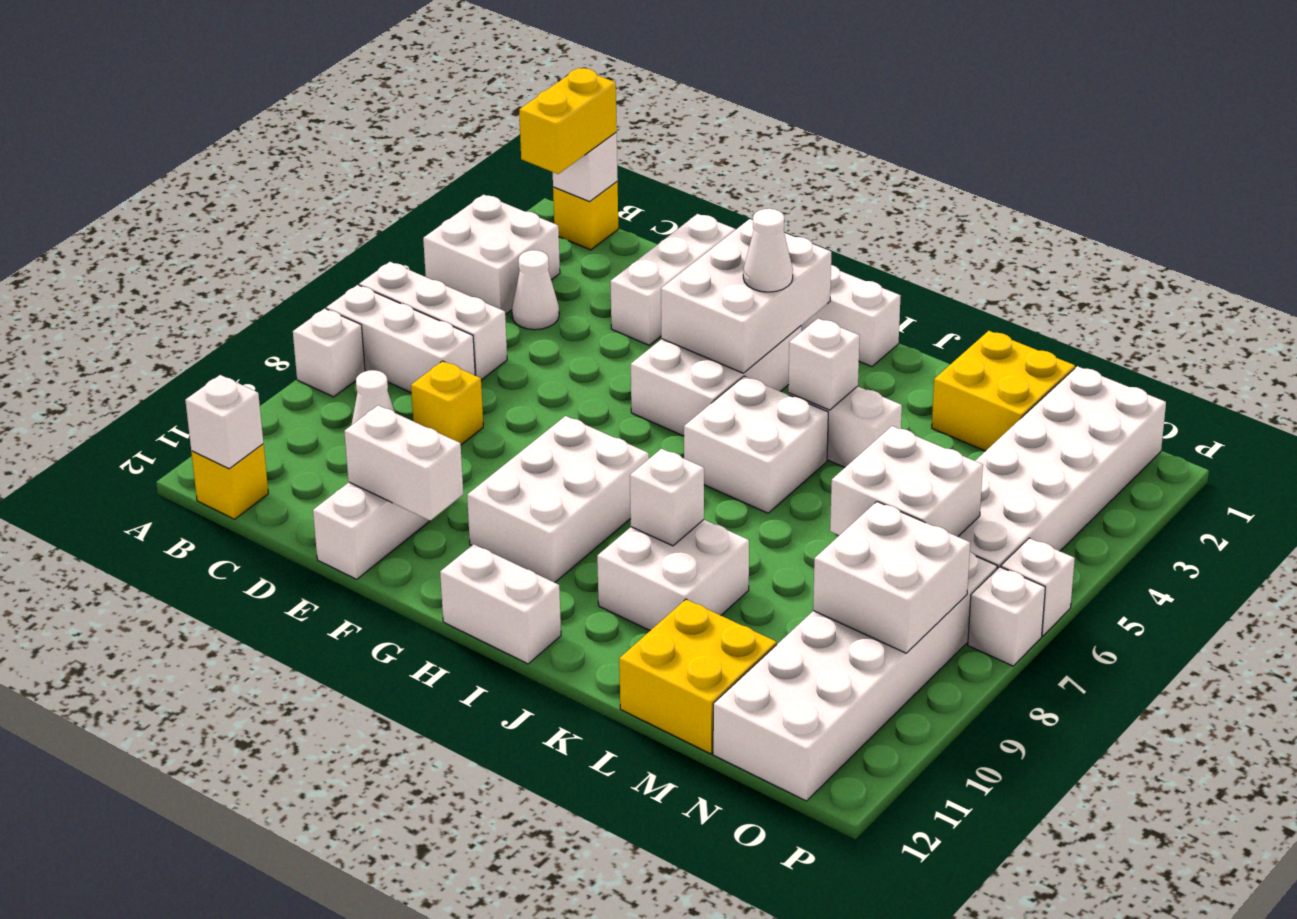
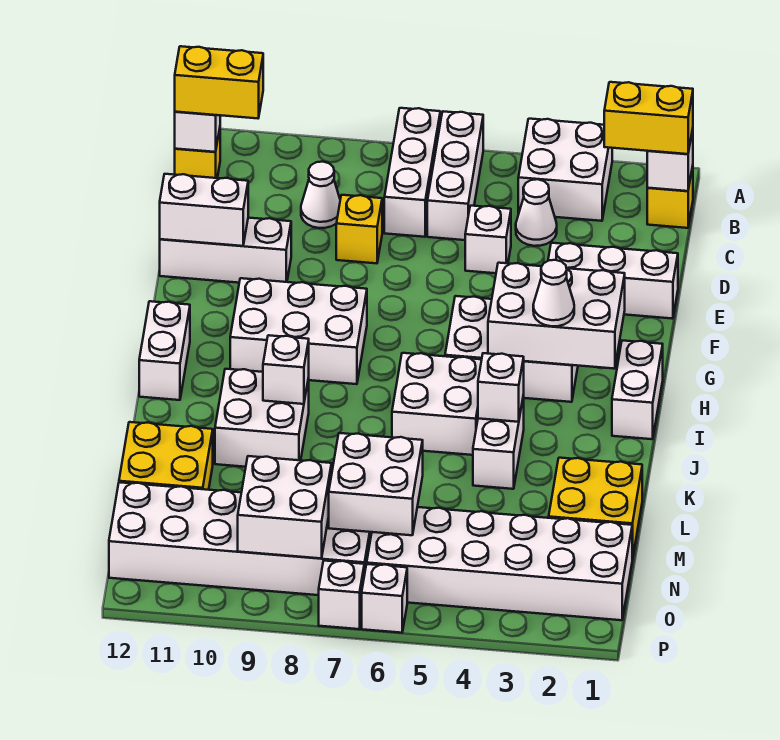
white 1x1 brick [293,308,365,397] -> white 1x1 brick moved to [465,206,511,273]
none -> yellow 1x2 brick [175,46,263,118]
white 1x2 brick [344,405,463,521] -> white 1x2 brick turned to [160,174,248,246]

